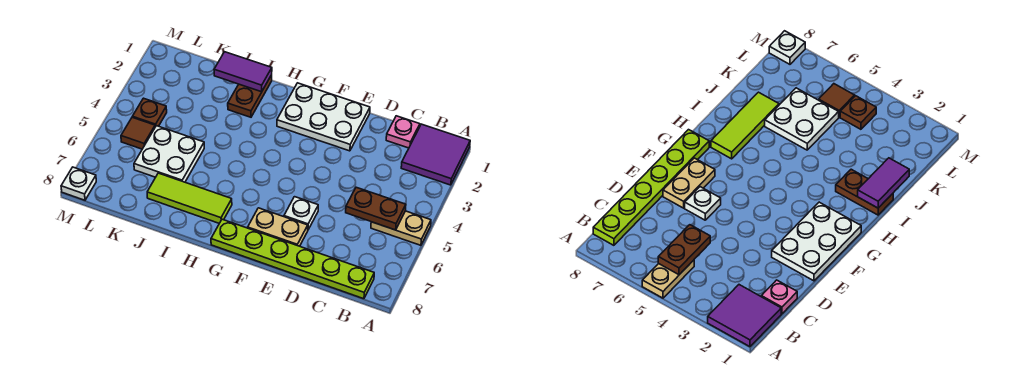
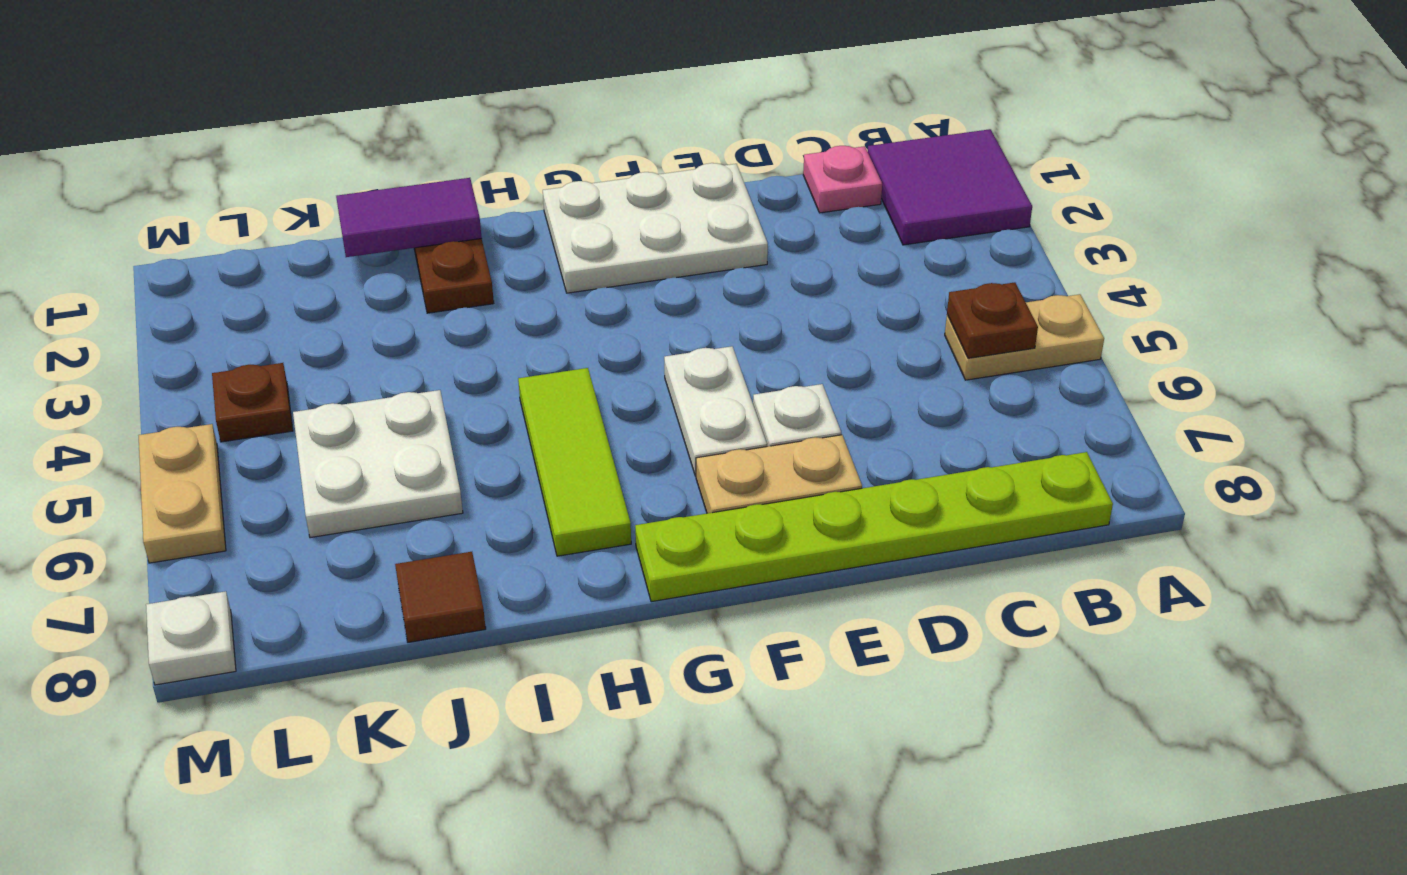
brown 1x2 plate [346,187,406,230] -> brown 1x1 plate [947,282,1038,358]
none -> white 1x2 plate [664,346,767,476]
lime 1x3 tile [147,173,232,223] -> lime 1x3 tile turned to [518,368,631,556]
brown 1x1 tile [121,117,155,149] -> brown 1x1 tile moved to [395,552,486,642]
none -> tan 1x2 plate [138,424,226,563]

